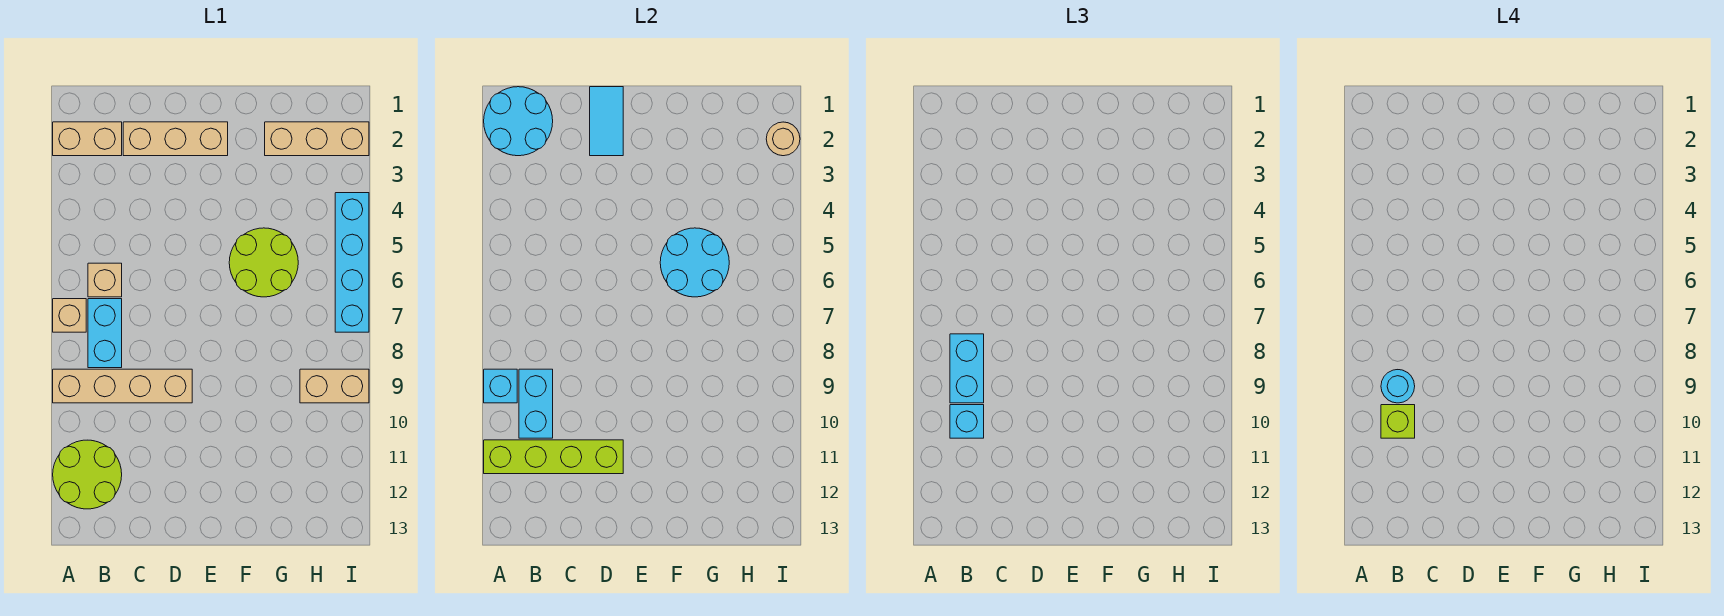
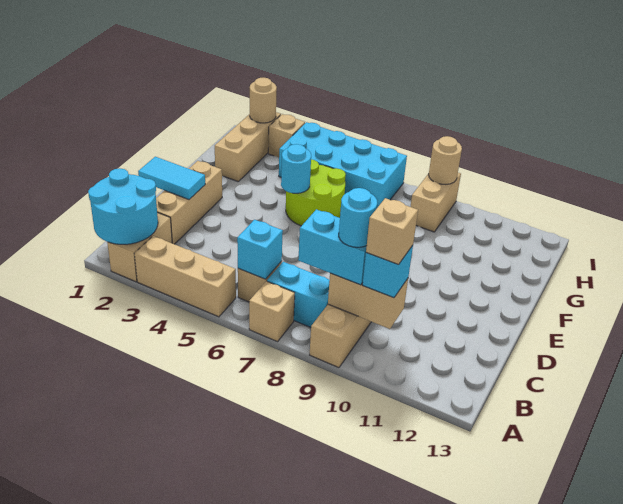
none -> tan 1x3 brick [134,236,236,317]
cyan 1x1 brick [484,369,517,403] -> cyan 1x1 brick moved to [237,220,283,279]
lime 2x2 round brick [53,440,122,509] -> none
lime 1x4 brick [484,440,623,474] -> none
cyan 1x2 brick [519,369,553,438] -> tan 1x2 brick [328,273,408,329]
lime 1x1 brick [1381,405,1415,438] -> tan 1x1 brick [366,198,418,265]
cyan 2x2 round brick [660,228,729,297] -> cyan 1x1 round brick [281,144,311,193]
none -> tan 1x1 brick [268,114,305,158]
cyan 1x4 brick [335,193,369,332] -> cyan 2x4 brick [279,122,407,208]
none -> tan 1x1 round brick [429,136,462,184]

